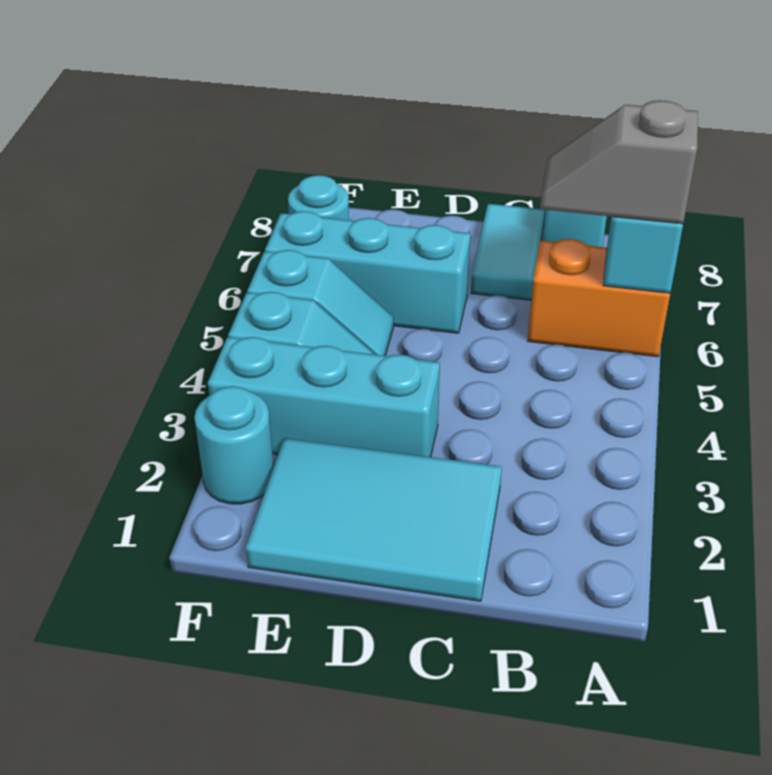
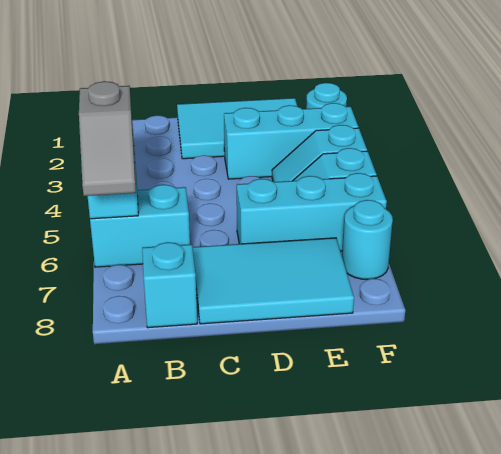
orange 1x2 brick [528,239,670,357] -> cyan 1x2 brick [90,185,190,267]
grey 1x2 slope [540,100,698,224] -> grey 1x2 slope turned to [79,81,136,196]
cyan 1x2 tile [471,204,545,300] -> cyan 2x3 tile [193,238,354,324]

